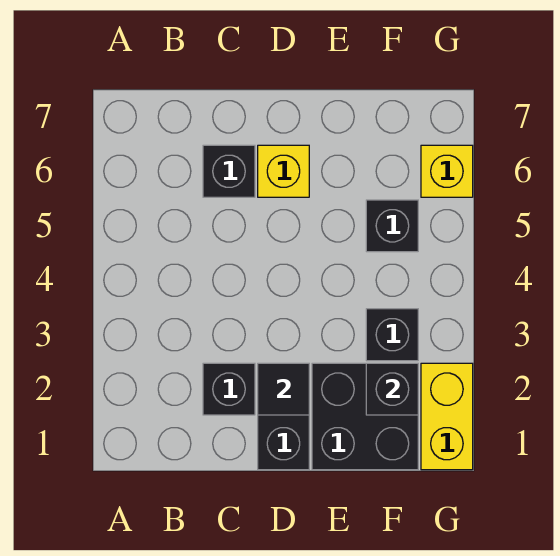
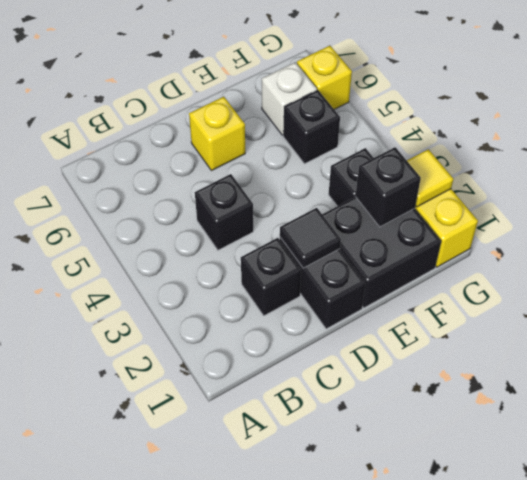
black 1x1 brick [203,145,255,197] -> black 1x1 brick moved to [195,174,253,250]
none -> white 1x1 brick [262,62,317,135]
none -> yellow 1x1 tile [407,149,453,207]

